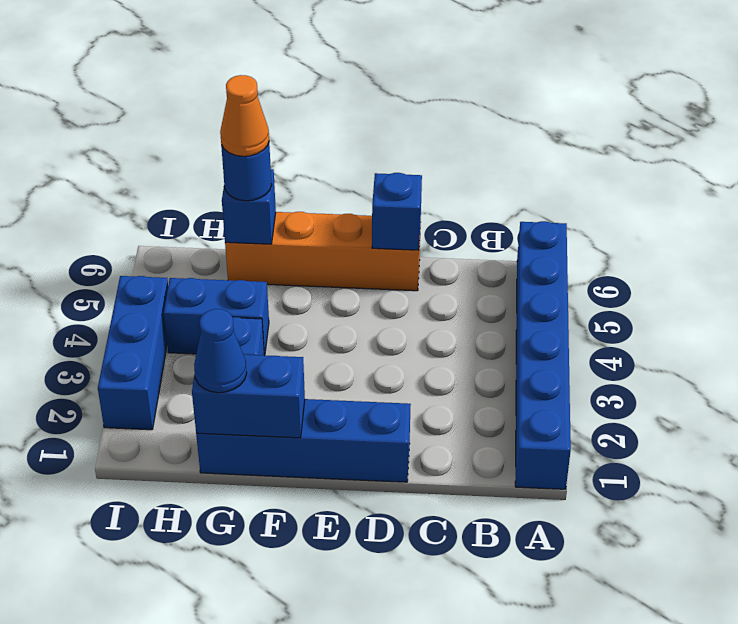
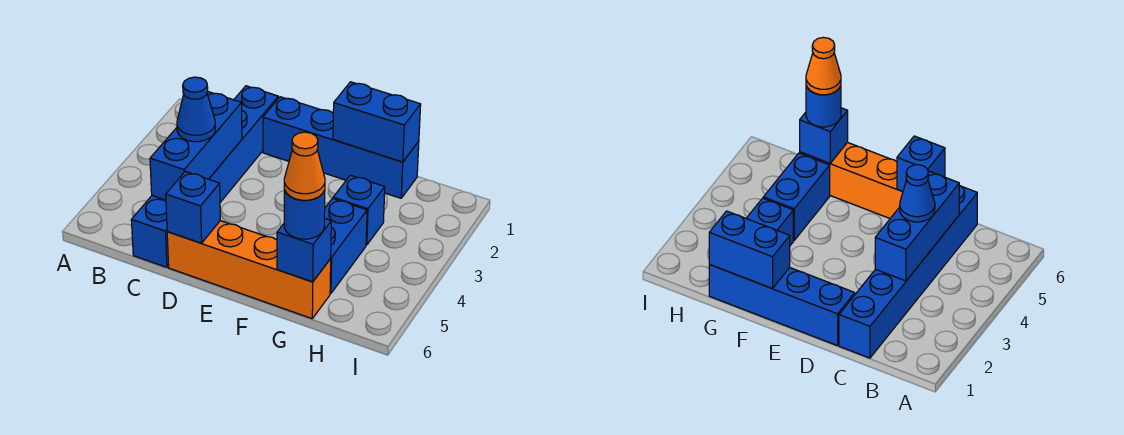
blue 1x6 brick [515,221,571,489] -> blue 1x6 brick moved to [131,86,278,267]
blue 1x1 cone [194,309,247,393] -> blue 1x1 cone moved to [177,77,215,142]
blue 1x2 brick [164,278,269,355] -> blue 1x2 brick turned to [324,198,367,294]
blue 1x3 brick [98,276,168,430] -> blue 1x3 brick moved to [150,92,242,200]

